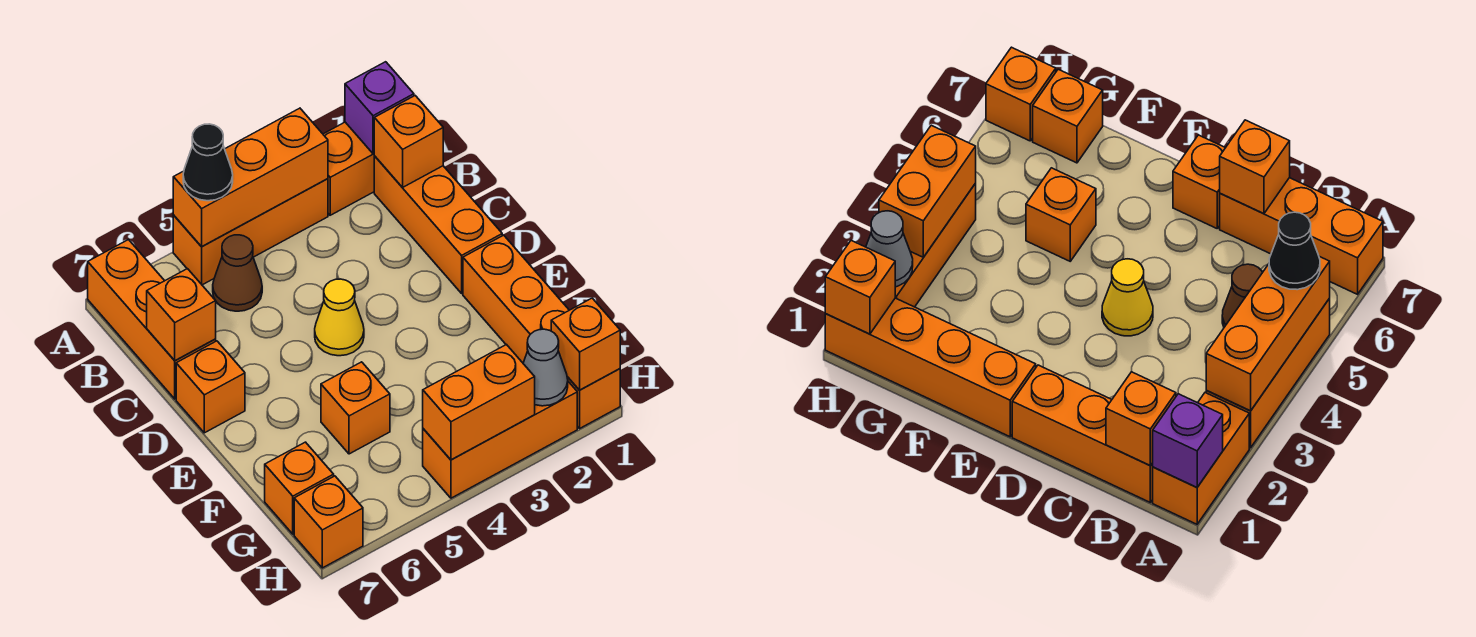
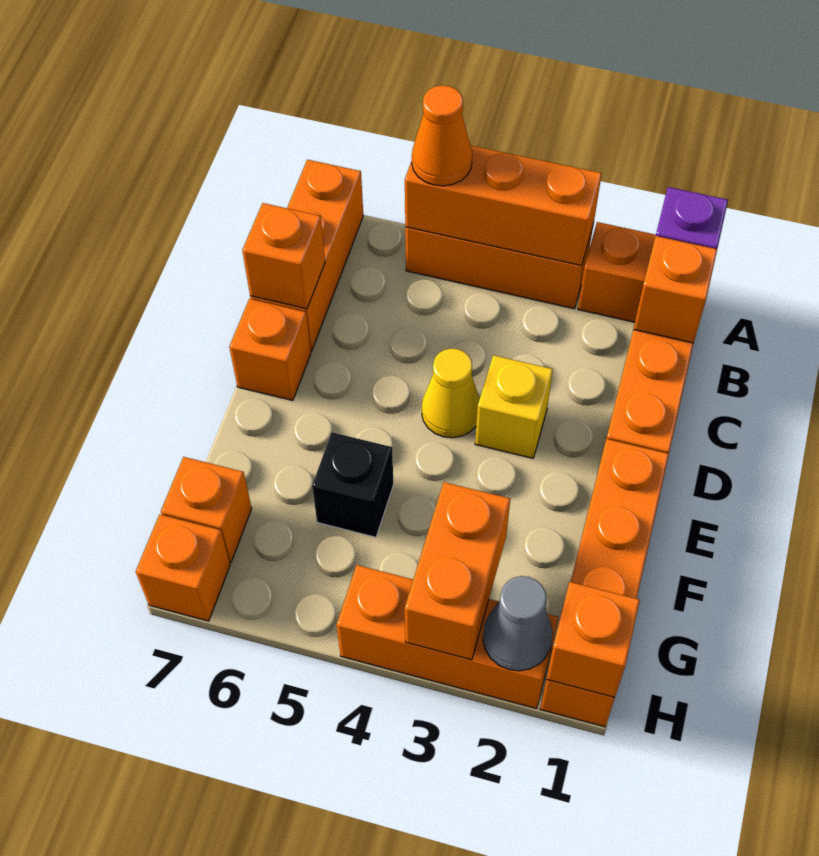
black 1x1 cone [183,124,233,201] -> orange 1x1 cone [412,85,472,186]
brown 1x1 cone [213,235,262,311] -> none
none -> yellow 1x1 brick [475,355,553,458]
orange 1x1 brick [321,362,390,454] -> black 1x1 brick [312,432,393,537]
orange 1x2 brick [423,345,535,460] -> orange 1x2 brick turned to [405,482,510,660]

